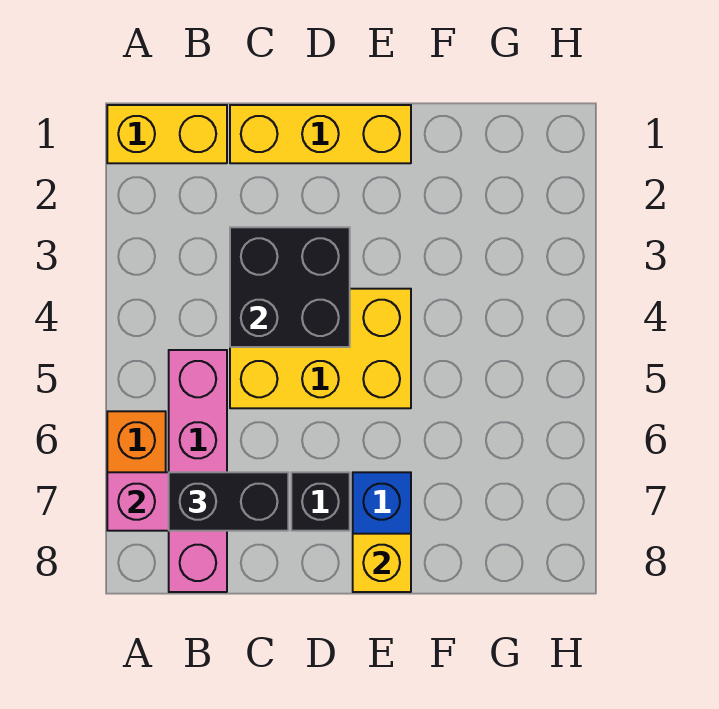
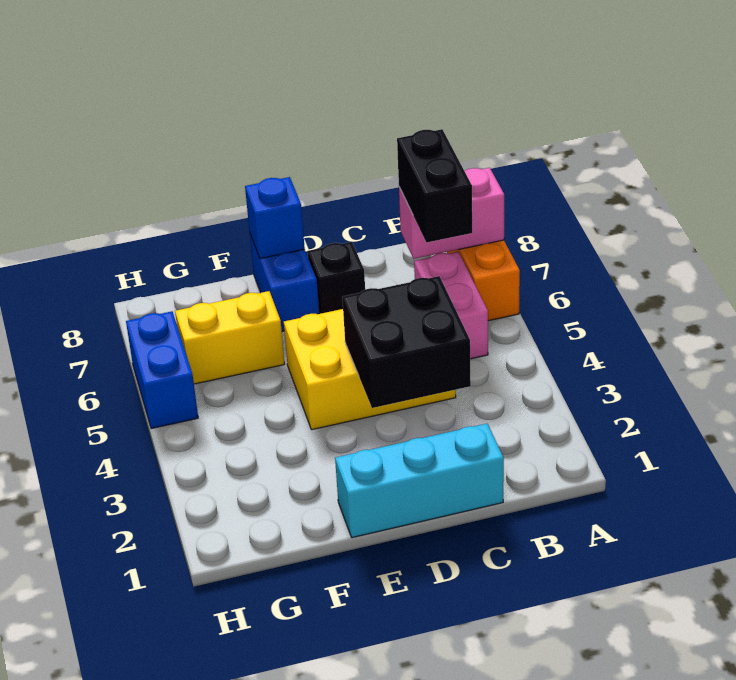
yellow 1x2 brick [107,105,227,163] -> yellow 1x2 brick moved to [175,291,285,384]
pink 1x4 brick [169,350,227,592] -> pink 1x2 brick [414,252,488,359]
black 1x2 brick [169,472,288,531] -> black 1x2 brick turned to [397,129,472,243]
yellow 1x3 brick [230,105,411,163] -> cyan 1x3 brick [335,424,504,538]
yellow 1x1 brick [353,534,411,592] -> blue 1x1 brick [245,177,305,259]
none -> blue 1x2 brick [126,311,198,429]

